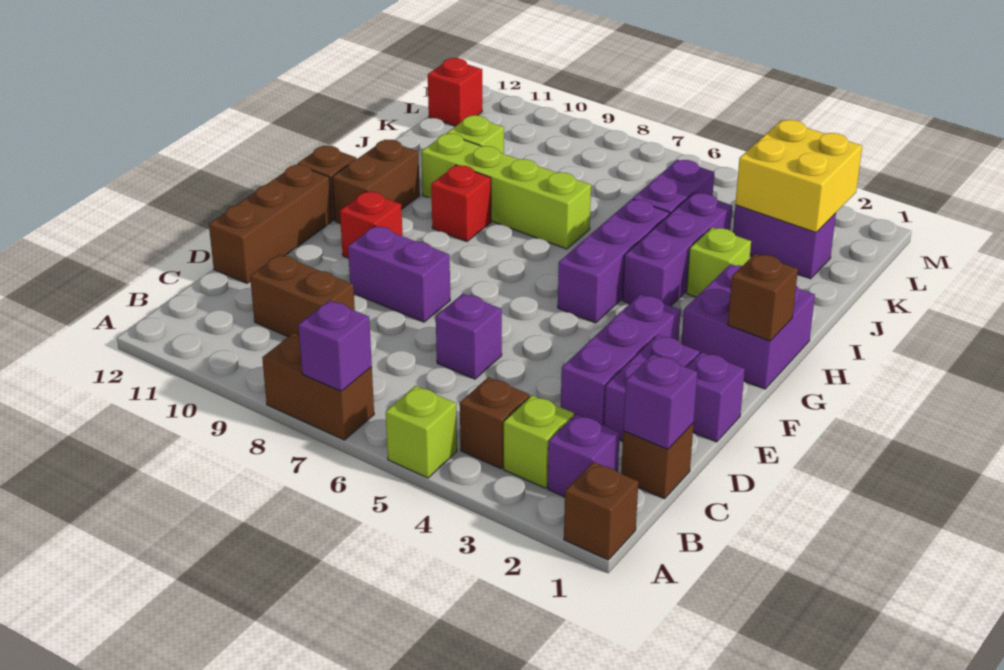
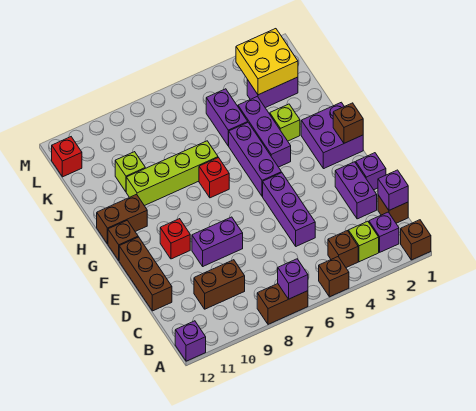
lime 1x1 brick [386,386,457,478] -> brown 1x1 brick [319,257,349,297]
purple 1x3 brick [561,294,681,425] -> purple 1x3 brick moved to [263,173,315,246]
purple 1x1 brick [436,294,502,379] -> purple 1x1 brick moved to [175,321,206,361]
brown 1x2 brick [332,140,420,224] -> brown 1x2 brick turned to [97,194,147,244]
red 1x1 brick [431,165,491,242] -> red 1x1 brick moved to [199,158,229,198]

